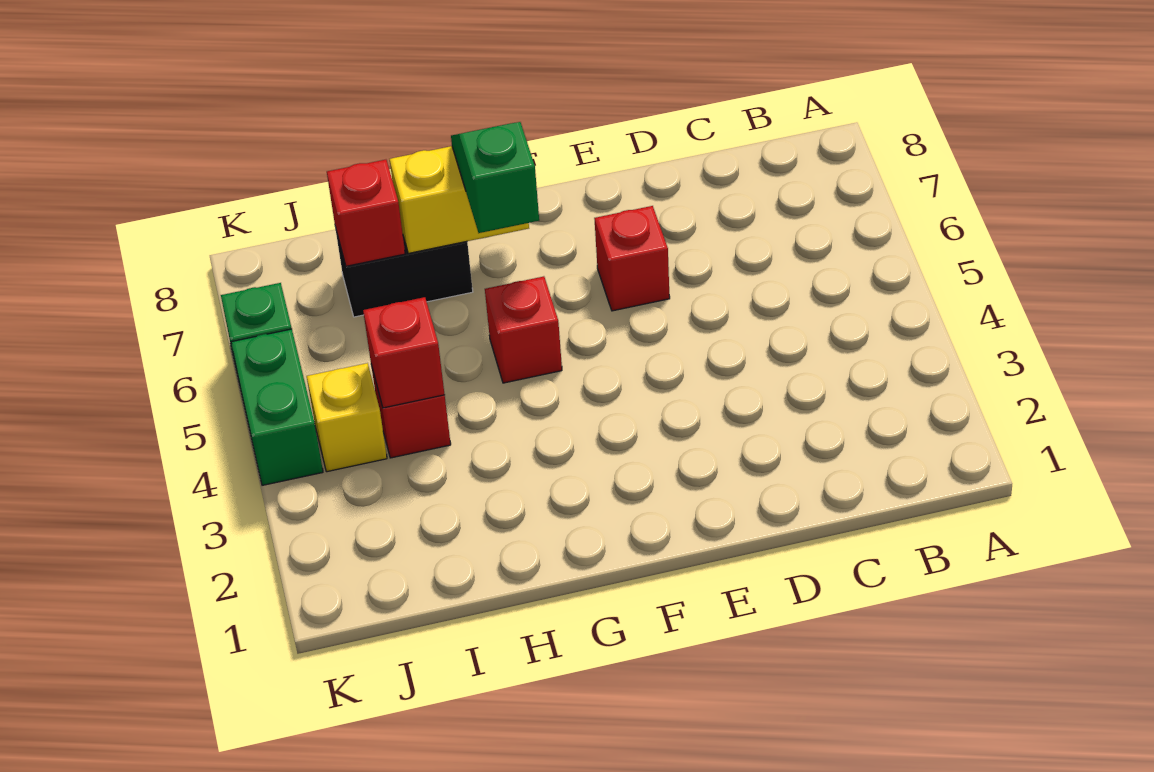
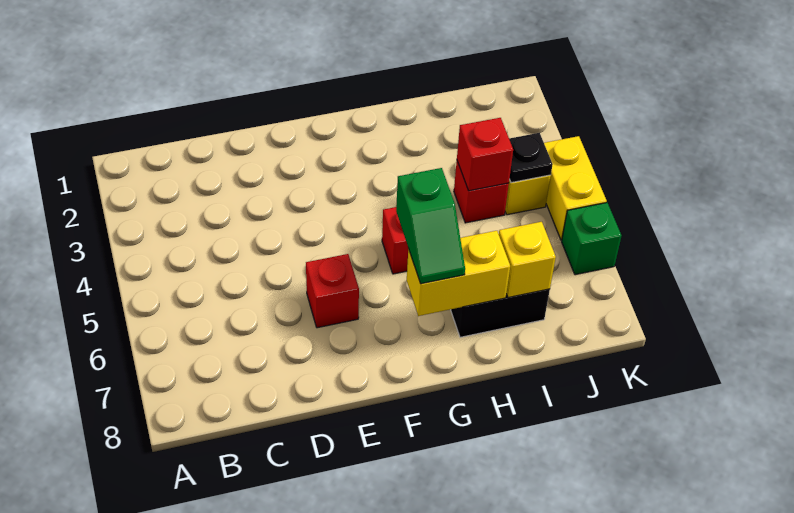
red 1x1 brick [327,160,405,266] -> yellow 1x1 brick [499,222,556,298]
none -> black 1x1 plate [509,133,553,183]
green 1x2 brick [231,329,323,485] -> yellow 1x2 brick [544,136,607,240]

